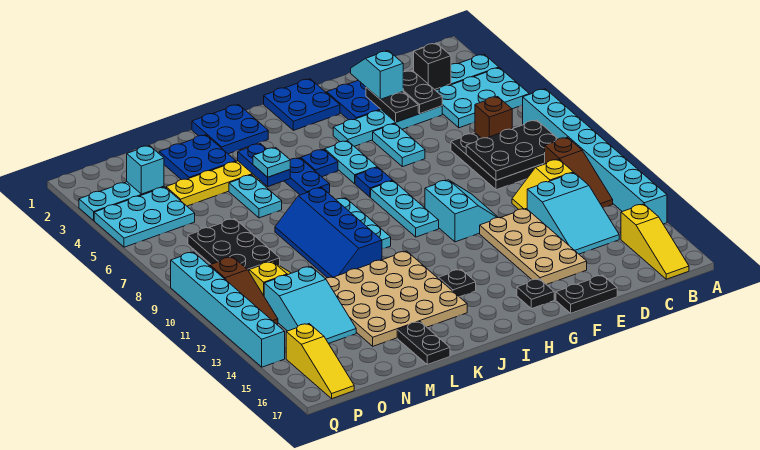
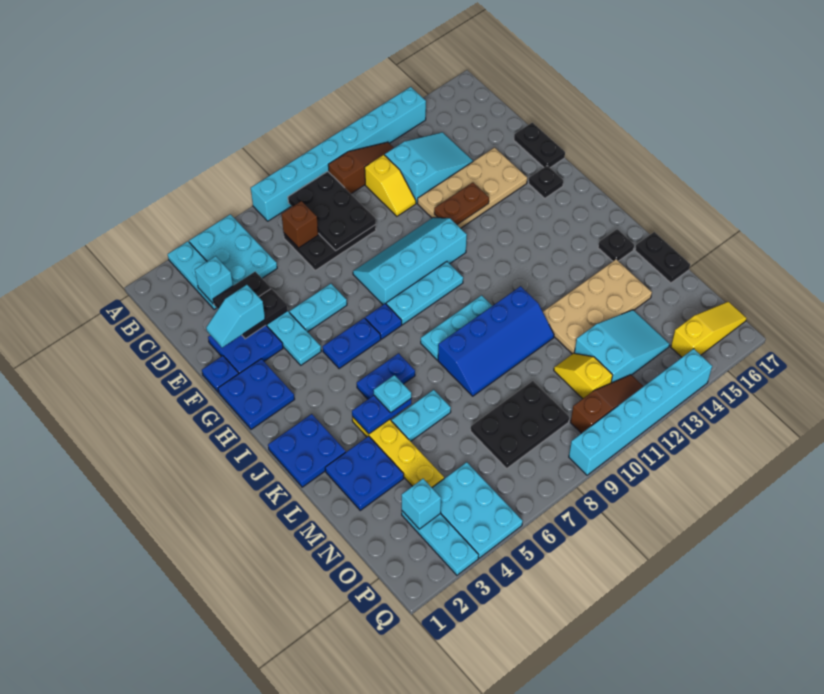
yellow 1x3 slope [621,204,689,279] -> none
black 1x1 brick [414,43,451,90] -> cyan 1x1 brick [195,256,233,304]
cyan 2x2 slope [425,180,498,242] -> cyan 2x4 slope [353,217,467,305]
none -> brown 1x2 plate [434,182,489,225]
cyan 1x2 plate [325,141,377,184] -> blue 1x2 plate [323,318,381,369]
blue 1x1 plate [301,149,338,177] -> blue 1x1 plate moved to [202,356,239,392]
black 1x1 plate [438,269,476,297] -> black 1x1 plate moved to [598,229,634,261]
tan 4x4 plate [326,251,467,346] -> tan 2x4 plate [543,259,652,354]
black 1x2 plate [397,322,450,364] -> black 1x2 plate turned to [635,232,690,283]

